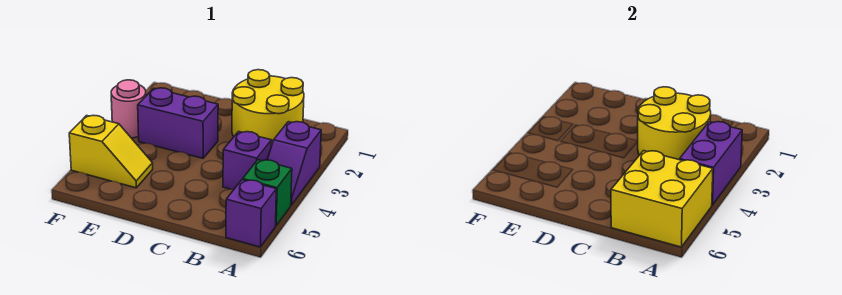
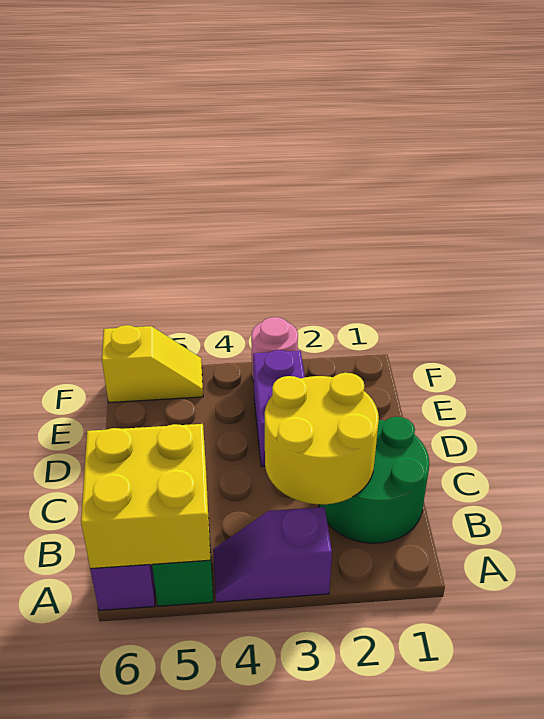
purple 1x2 brick [680,122,742,205] -> none
yellow 2x2 round brick [232,70,304,146] -> green 2x2 round brick [319,417,429,543]
purple 1x1 brick [223,132,272,189] -> none
yellow 1x2 slope [69,115,153,188] -> yellow 1x2 slope turned to [102,325,203,402]

